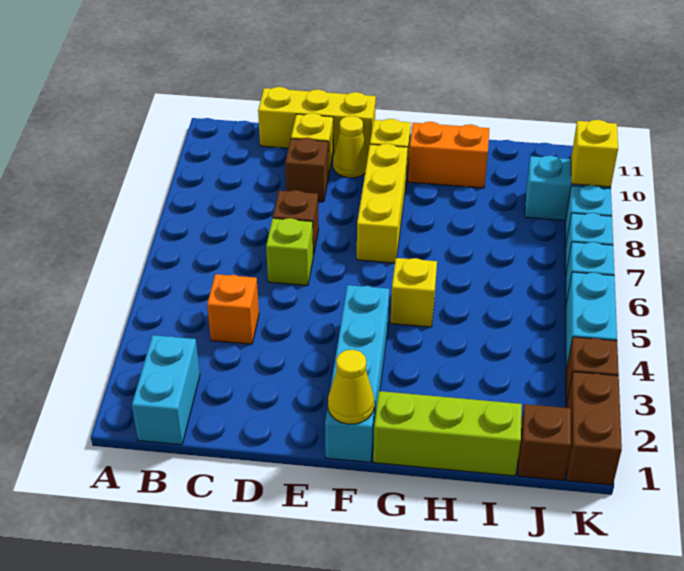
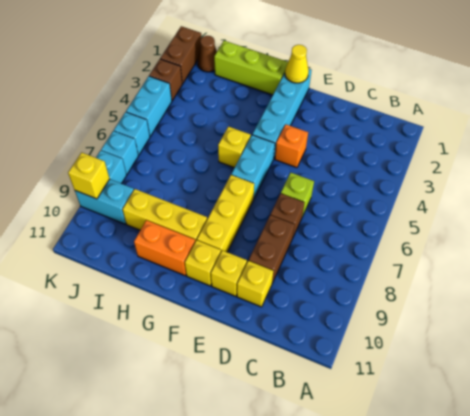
cyan 1x2 brick [132,335,200,445] -> cyan 1x2 brick moved to [231,135,275,198]
orange 1x1 brick [207,274,259,344] -> orange 1x1 brick moved to [275,125,308,168]
yellow 1x3 brick [258,87,376,152] -> yellow 1x3 brick moved to [123,189,207,241]
brown 1x1 brick [285,138,329,202] -> brown 1x2 brick [249,215,294,283]
yellow 1x1 cone [333,116,368,178] -> yellow 1x1 brick [211,250,247,296]
brown 1x1 brick [518,404,571,481] -> brown 1x1 cone [198,36,217,72]

